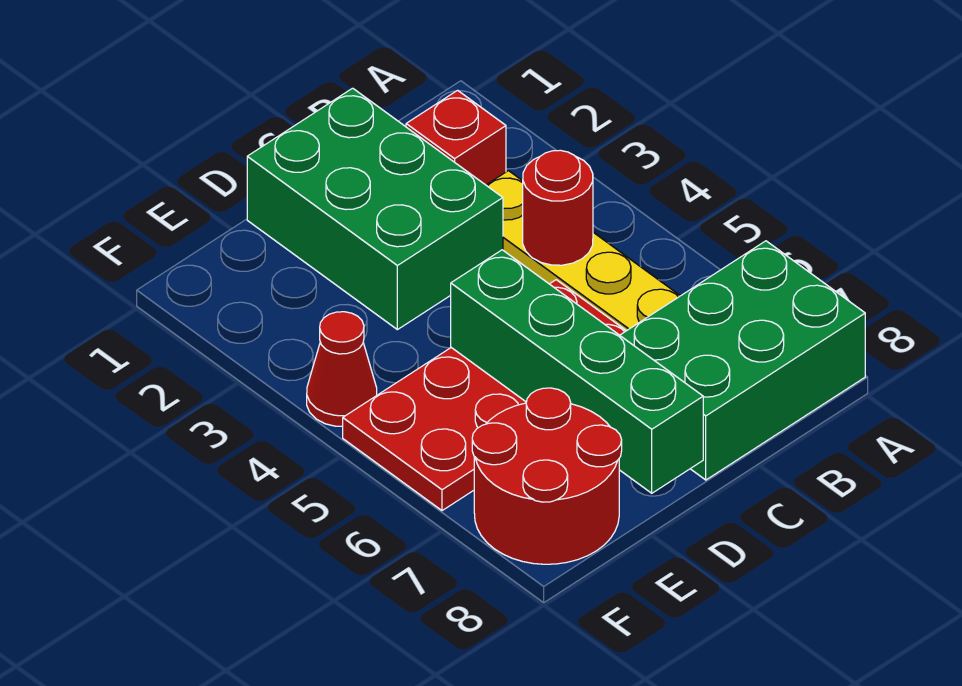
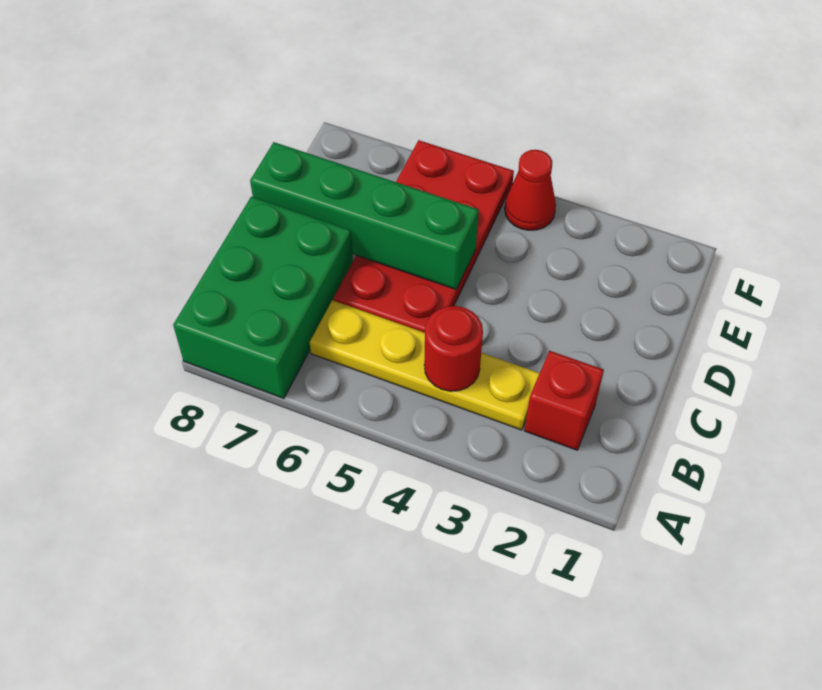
green 2x3 brick [247,88,503,330] -> none
red 2x2 round brick [472,388,622,564] -> none

